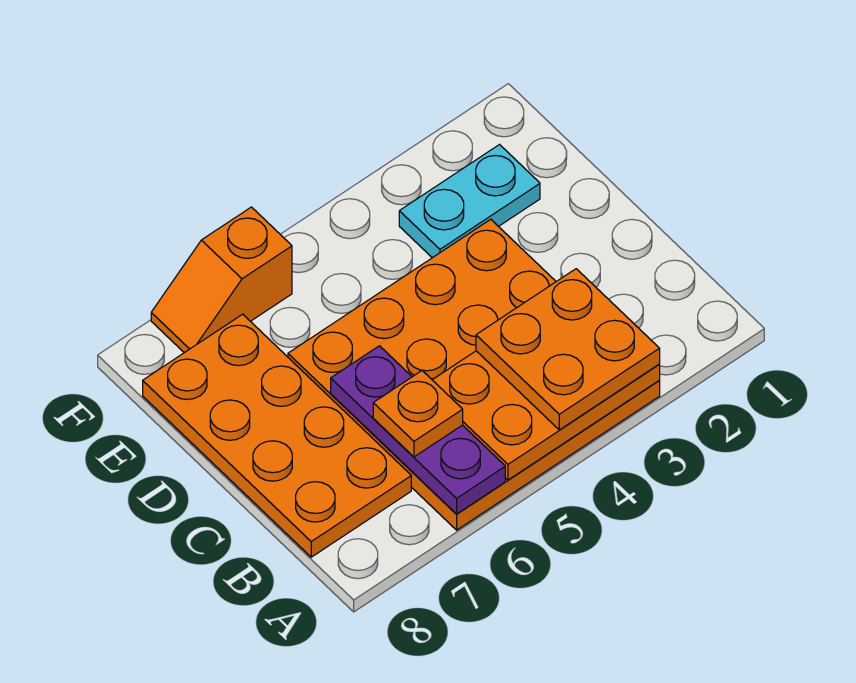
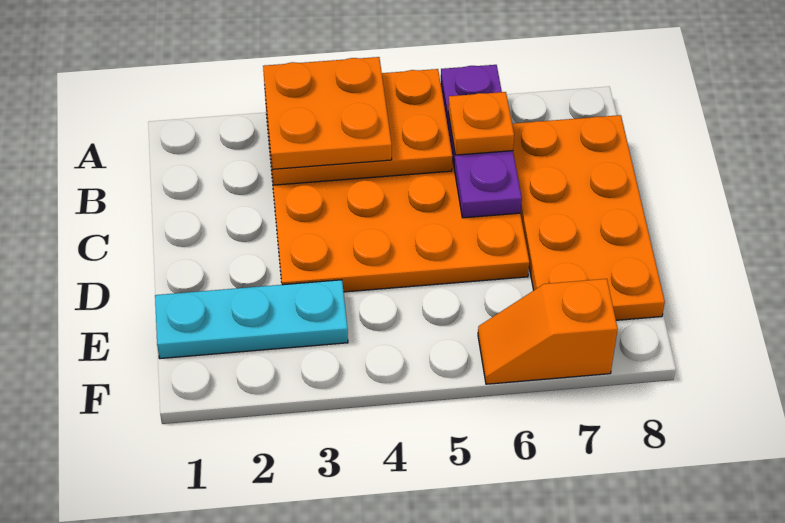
cyan 1x2 plate [399,145,540,258] -> cyan 1x3 plate [155,280,348,359]
orange 1x2 slope [151,207,292,353] -> orange 1x2 slope turned to [478,279,618,384]

